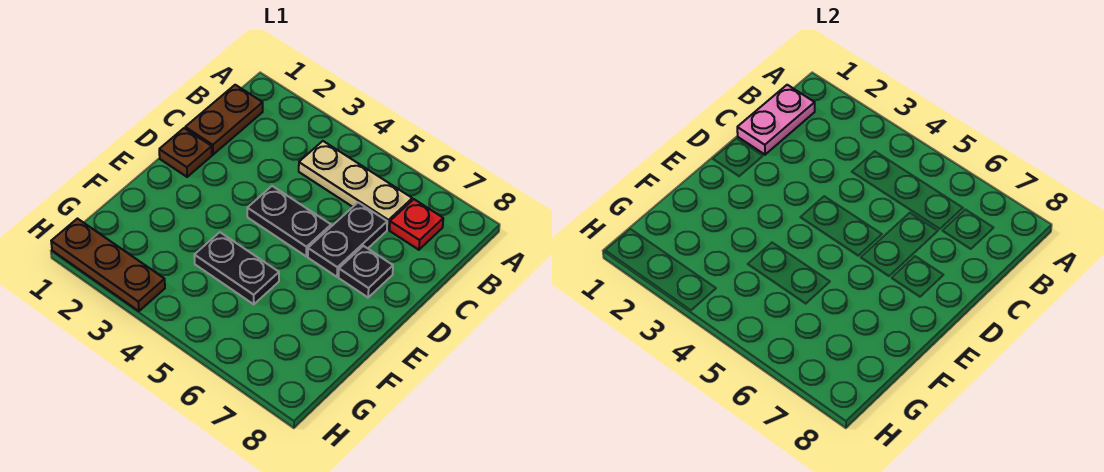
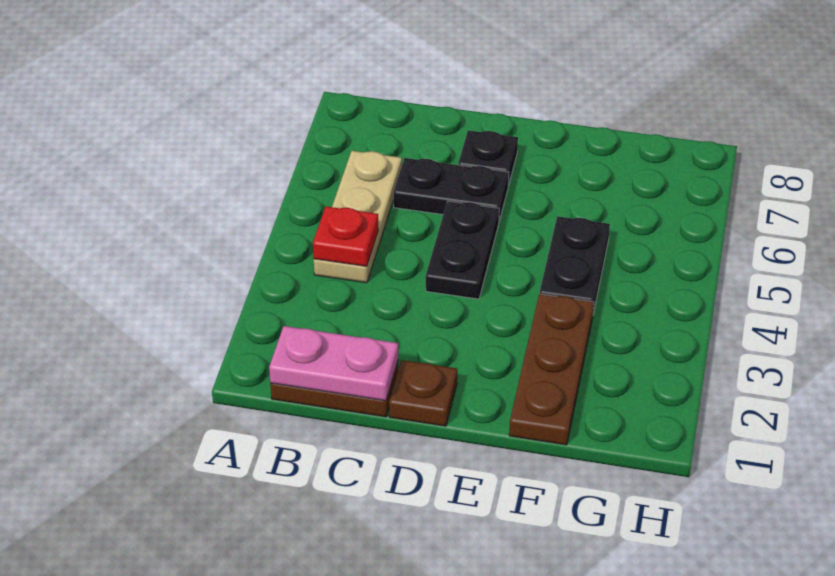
red 1x1 plate [390,199,443,250] -> red 1x1 plate moved to [313,207,378,266]
brown 1x3 plate [51,219,165,311] -> brown 1x3 plate moved to [509,294,594,445]

